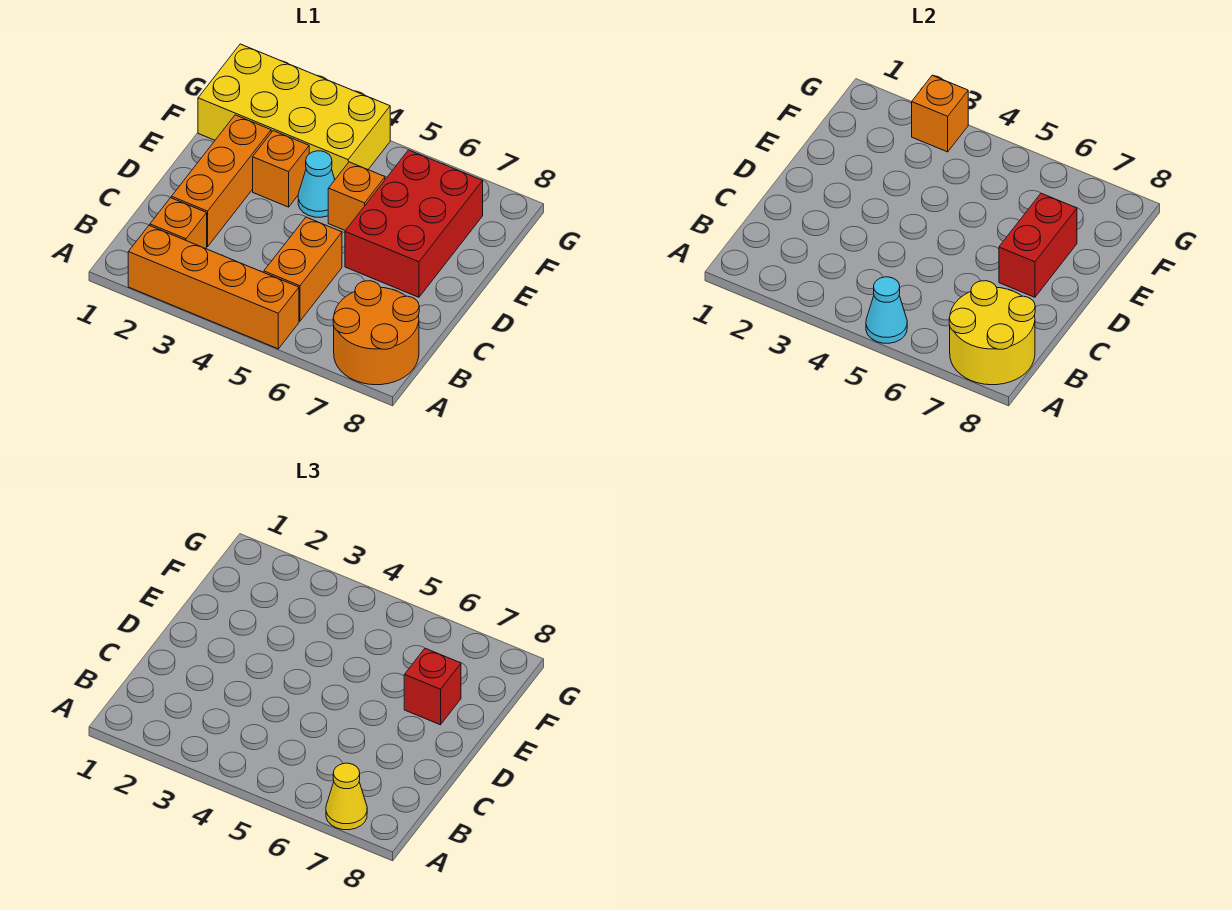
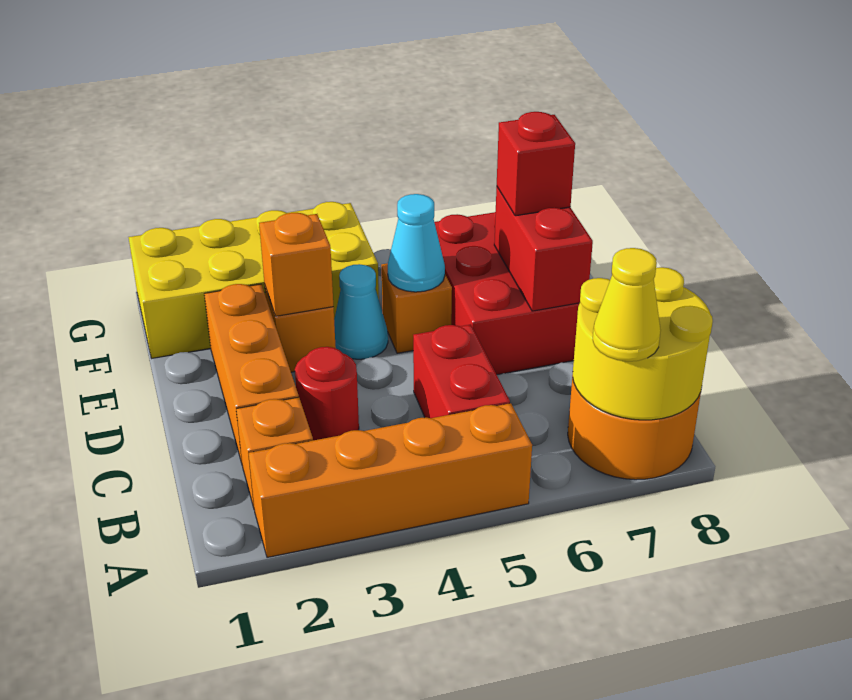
cyan 1x1 cone [866,277,907,343] -> cyan 1x1 cone moved to [388,194,445,292]
orange 1x2 brick [264,217,342,321] -> red 1x2 brick [413,324,510,418]
none -> red 1x1 round brick [295,347,359,440]
orange 1x1 brick [912,75,968,152] -> orange 1x1 brick moved to [259,213,333,316]

